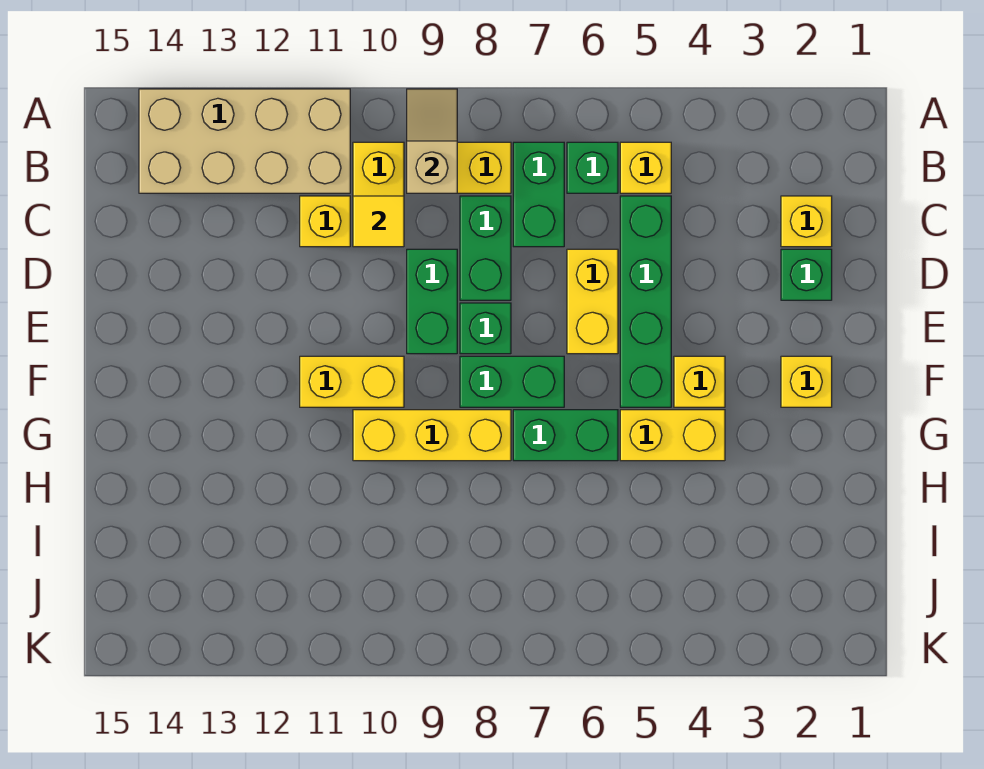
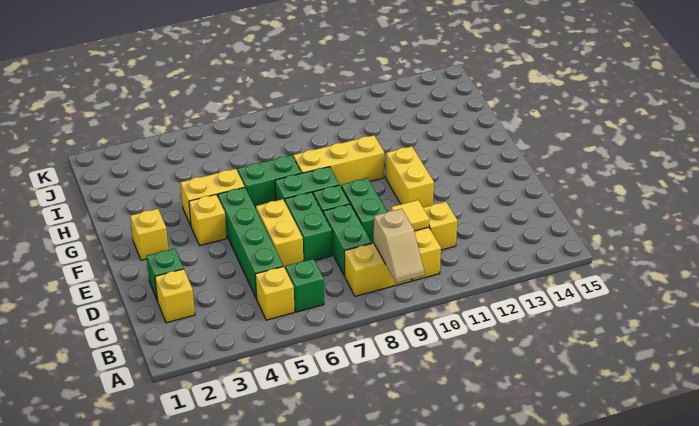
tan 2x4 brick [139,89,350,193] -> none
green 1x2 brick [513,142,564,247] -> green 1x2 brick moved to [285,192,332,261]
yellow 1x2 brick [300,356,404,407] -> yellow 1x2 brick turned to [386,146,434,207]

